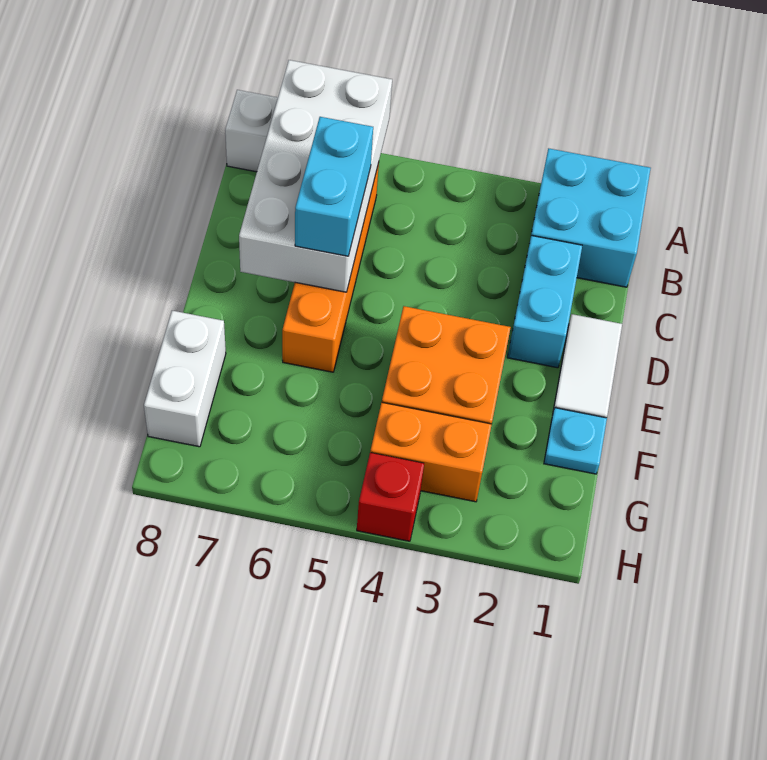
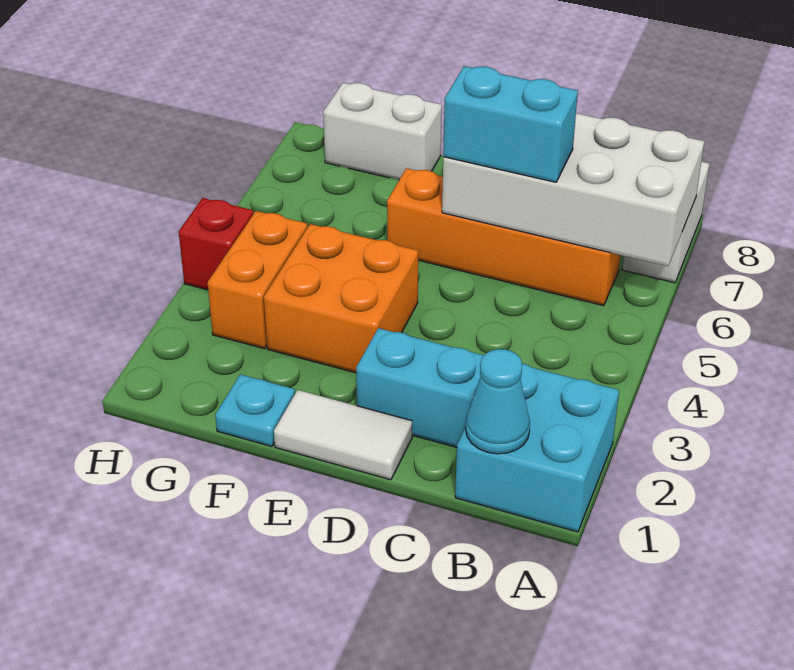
none -> cyan 1x1 cone [466,349,530,454]

